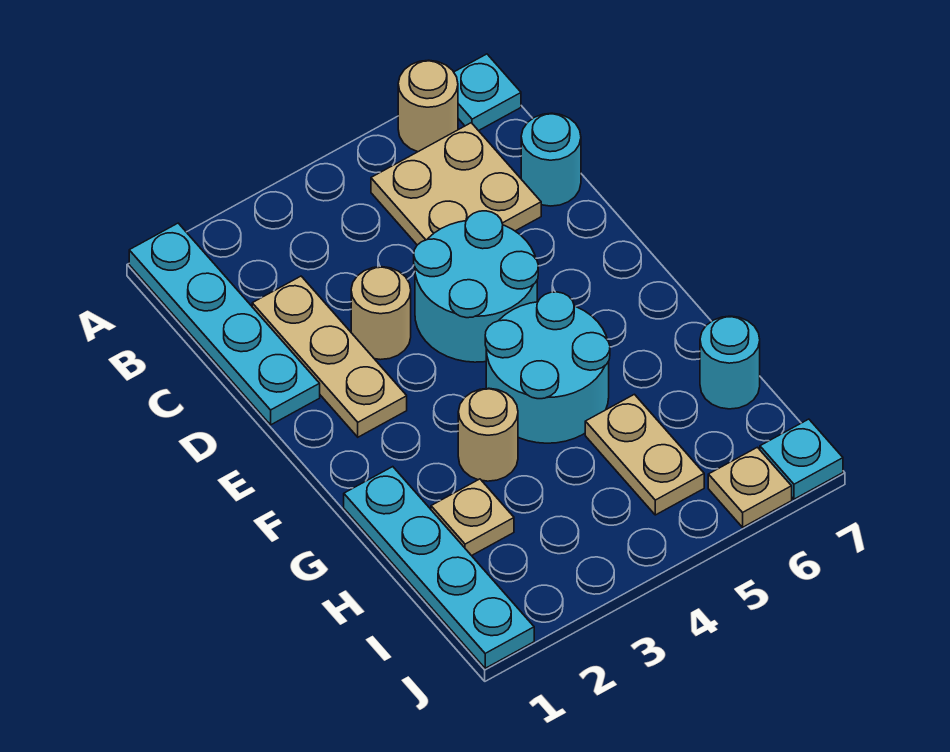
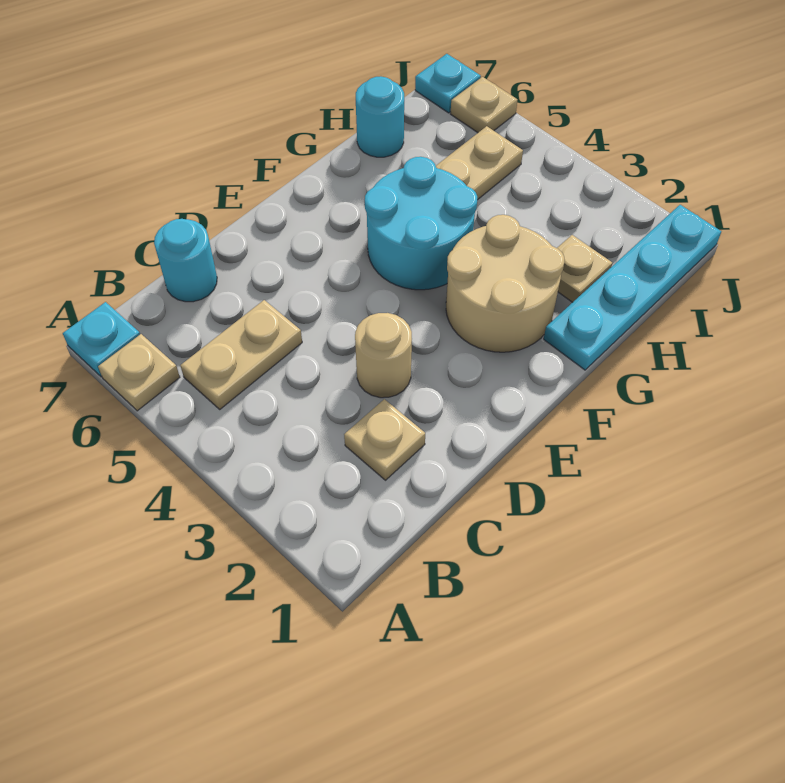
cyan 1x4 plate [129,223,320,425] -> none
tan 1x1 round brick [398,60,458,152] -> tan 1x1 plate [98,334,180,411]
tan 2x2 plate [371,123,541,245] -> tan 1x2 plate [180,300,302,409]
tan 1x3 plate [252,276,407,437] -> tan 1x1 plate [344,399,425,480]
cyan 2x2 round brick [414,211,538,362] -> none
tan 1x1 round brick [458,388,518,481] -> tan 2x2 round brick [446,215,564,352]

